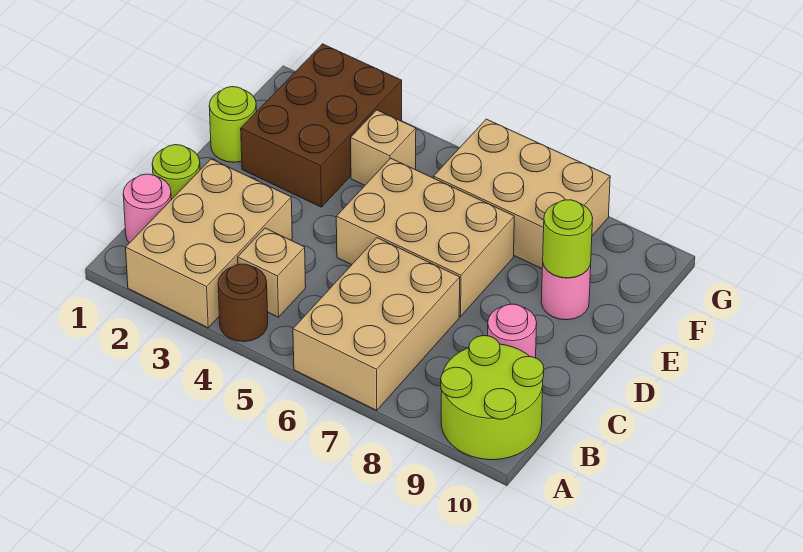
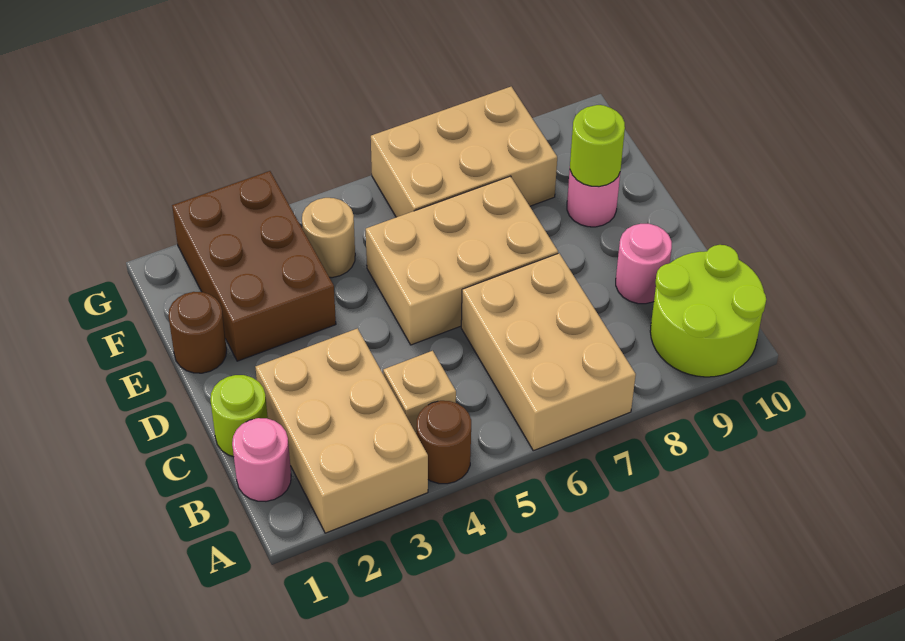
lime 1x1 round brick [209,87,257,162] -> brown 1x1 round brick [168,292,227,373]
tan 1x1 brick [351,110,416,185] -> tan 1x1 round brick [302,198,355,278]

